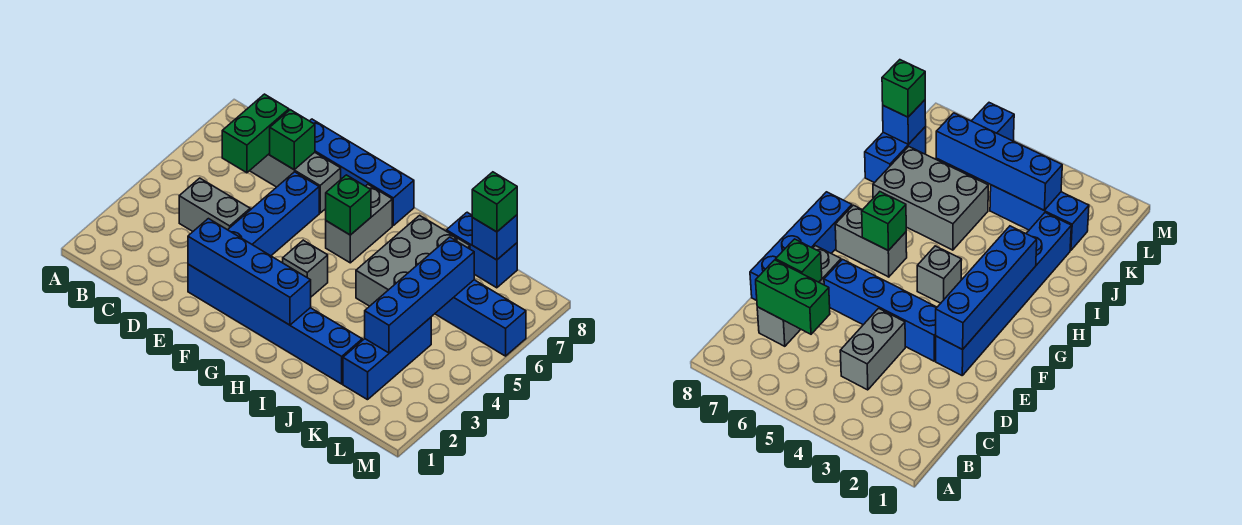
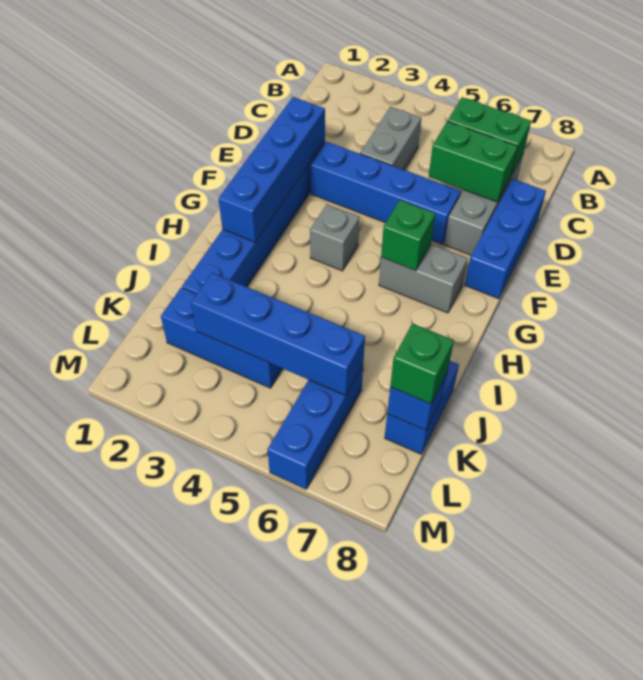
green 1x1 brick [270,110,315,169] -> green 1x2 brick [429,121,518,202]
blue 1x4 brick [310,119,414,225] -> blue 1x3 brick [465,179,546,299]
grey 2x3 brick [356,215,470,306] -> none

